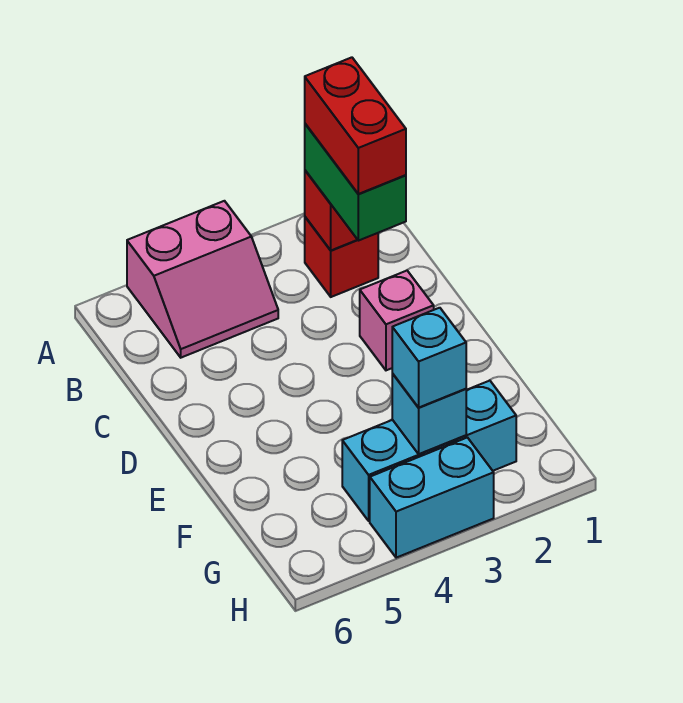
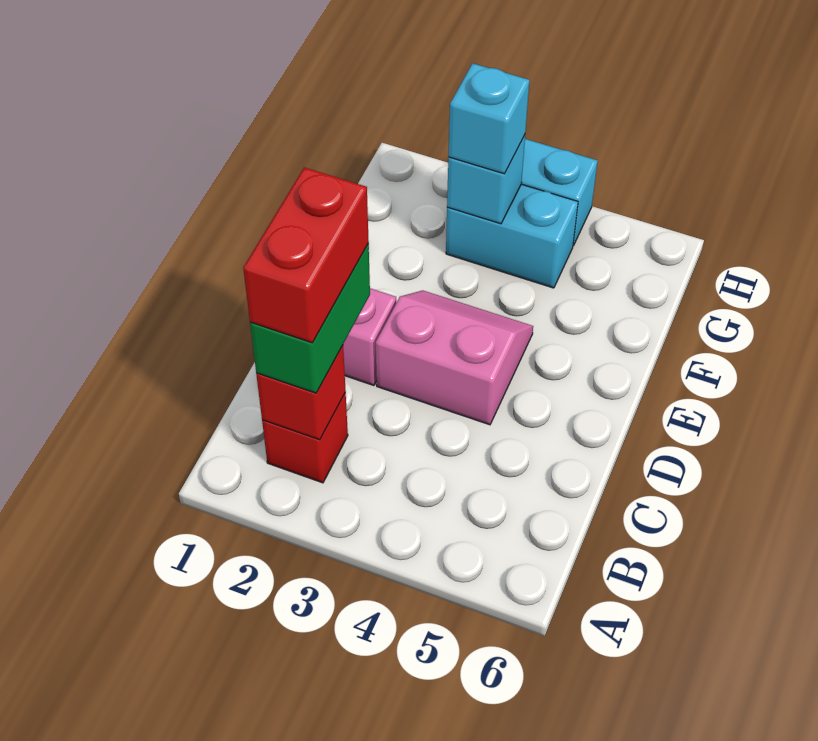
pink 2x2 slope [127,201,278,358] -> pink 2x2 slope moved to [376,290,533,425]
cyan 1x3 brick [342,380,516,521] -> cyan 1x2 brick [446,184,578,288]

